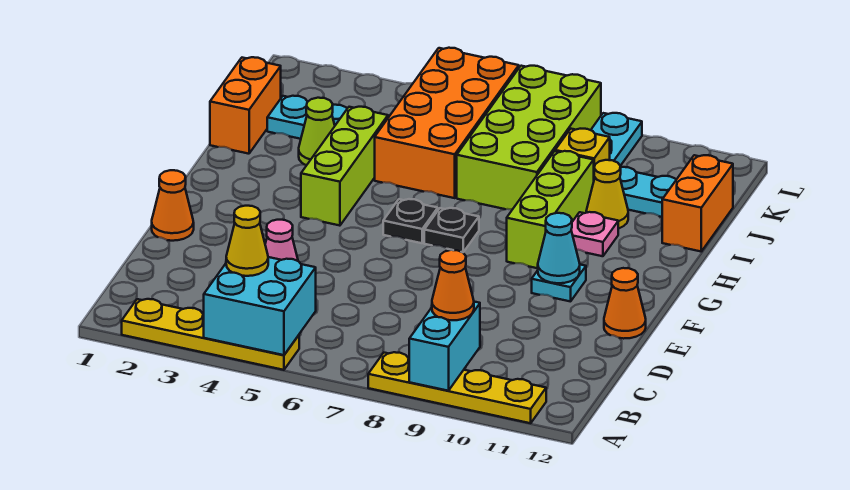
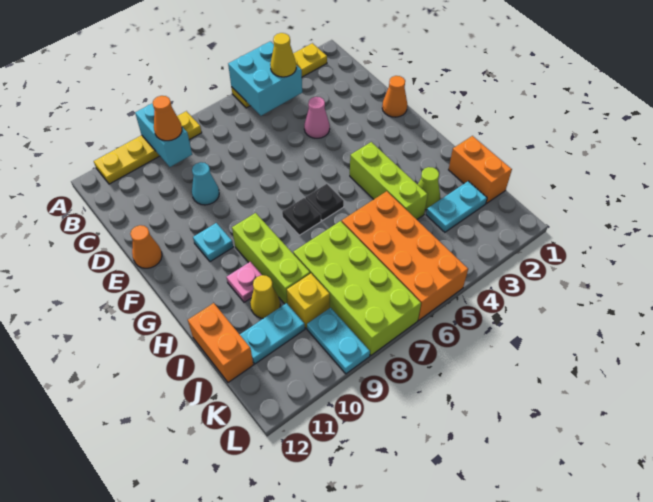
cyan 1x1 cone [538,213,580,283] -> cyan 1x1 cone moved to [192,162,219,205]

